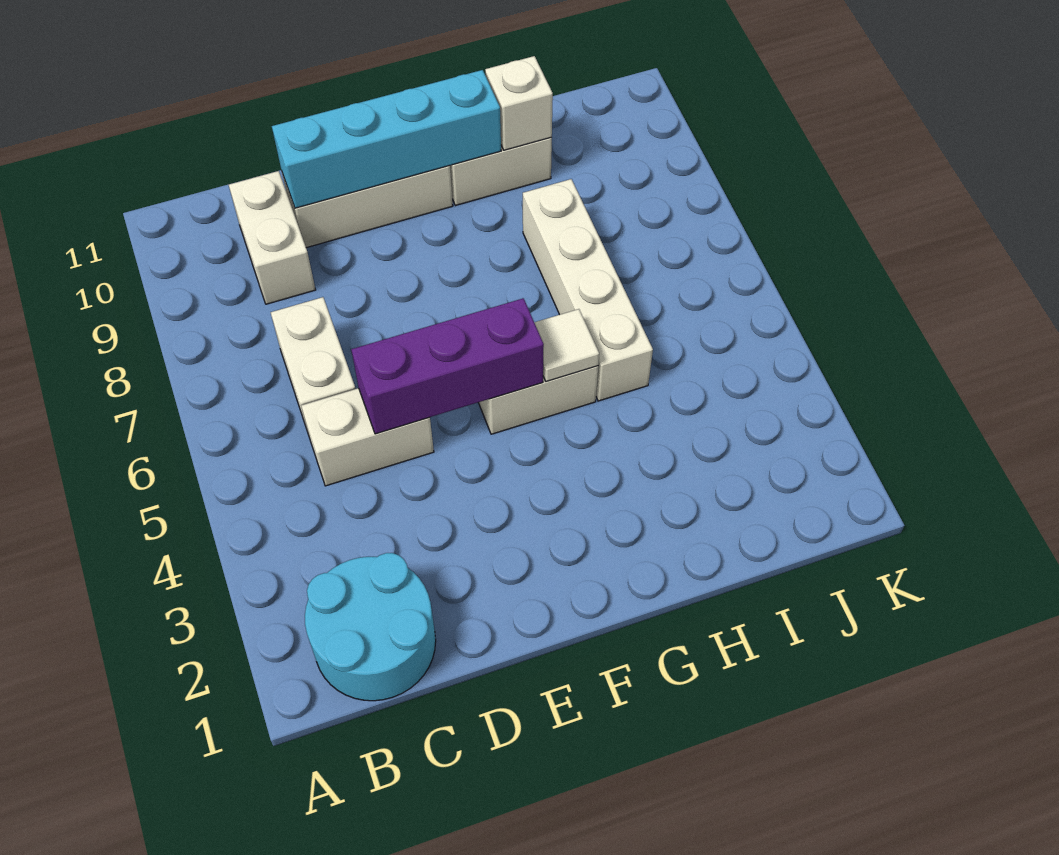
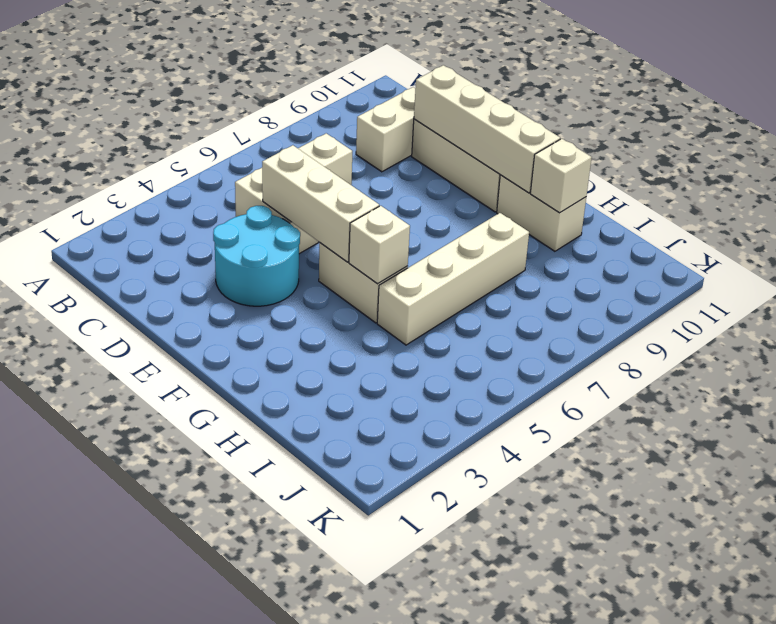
cyan 2x2 round brick [305,553,436,701] -> cyan 2x2 round brick moved to [213,206,300,306]
purple 1x3 brick [351,298,544,434] -> white 1x3 brick [262,145,379,262]
cyan 1x4 brick [272,70,501,208] -> white 1x4 brick [414,65,560,193]
white 1x1 tile [534,309,599,382] -> white 1x1 brick [349,206,410,284]

